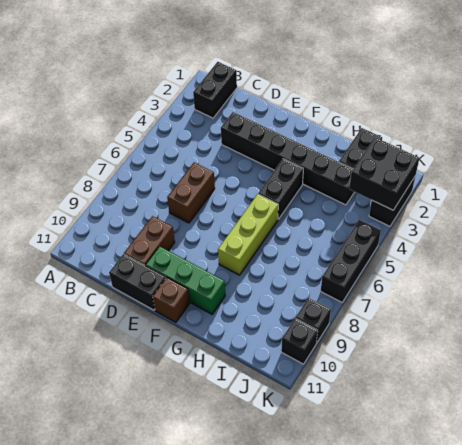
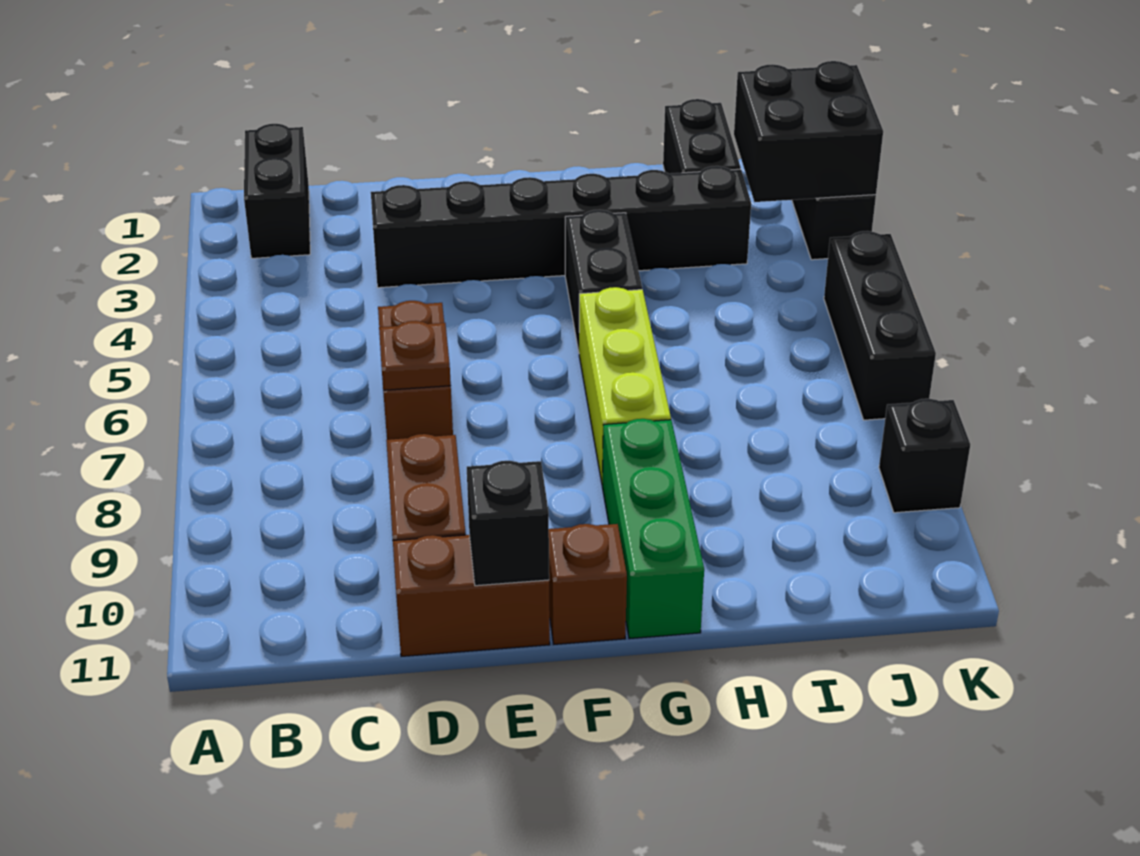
none -> brown 1x1 plate [379,321,451,390]
black 1x2 brick [109,254,166,310] -> brown 1x2 brick [393,535,550,656]
green 1x3 brick [146,246,225,314] -> green 1x3 brick turned to [602,419,704,639]
black 1x1 brick [281,318,318,364] -> black 1x1 brick moved to [467,461,549,586]

